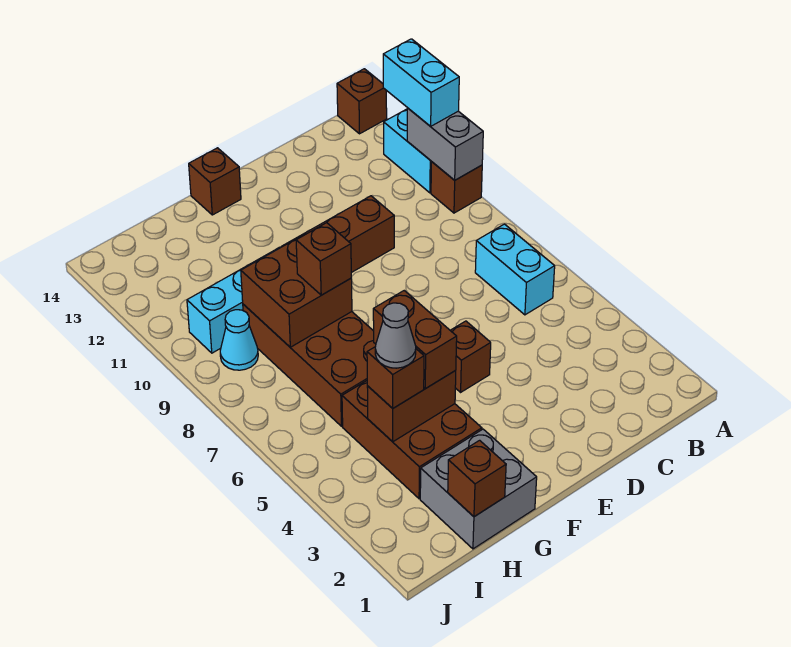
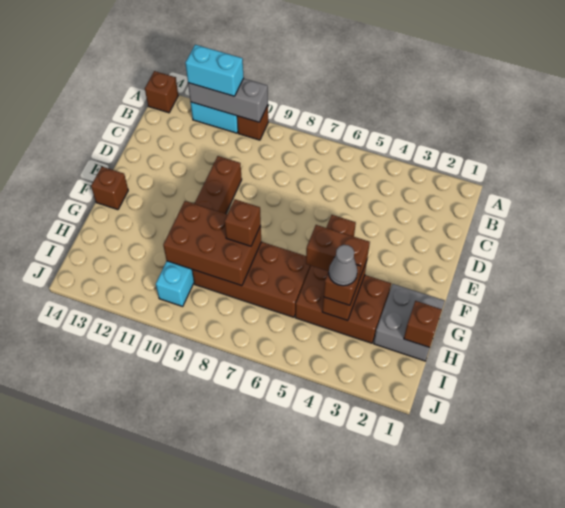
grey 1x2 brick [407,108,483,180] -> grey 1x3 brick [188,78,268,122]
cyan 1x2 brick [475,224,555,315] -> none
brown 2x2 brick [241,235,352,347] -> brown 2x3 brick [163,201,261,286]
cyan 1x1 cone [220,310,258,370] -> none

